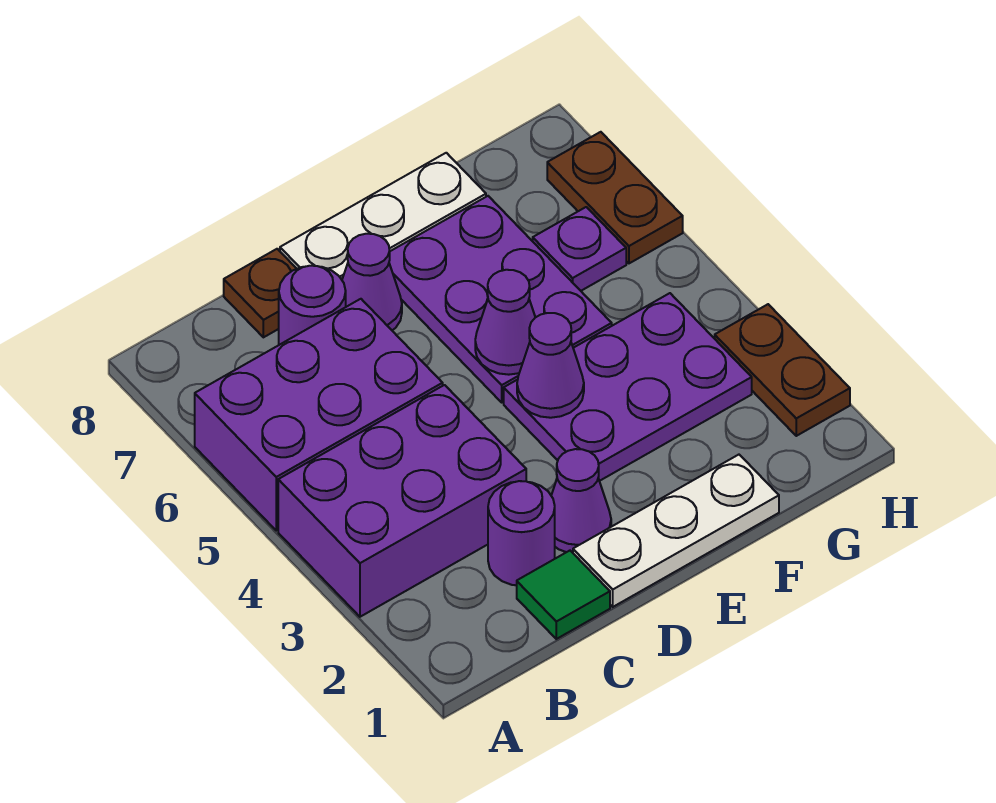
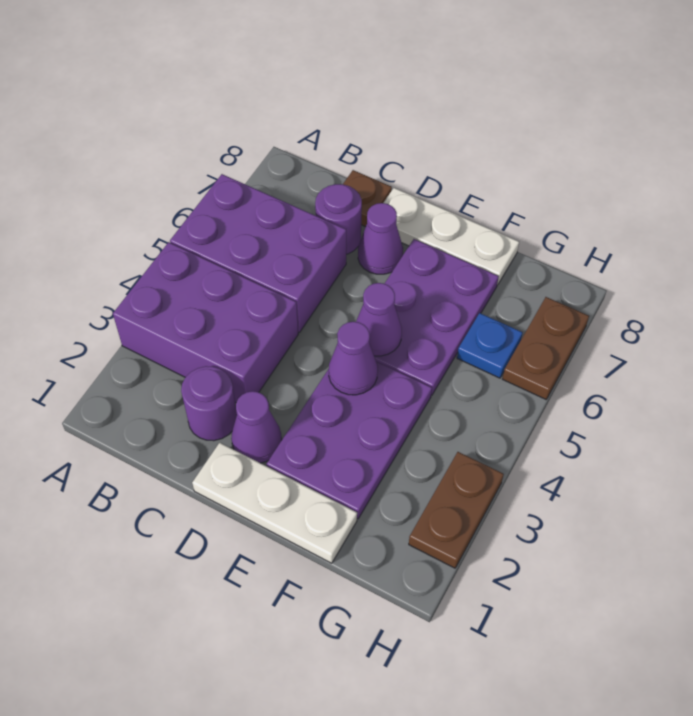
green 1x1 tile [517,551,610,639] -> none
purple 2x3 plate [504,293,752,481] -> purple 2x3 plate turned to [267,361,432,519]
purple 1x1 plate [533,207,626,291] -> blue 1x1 plate [457,313,523,378]

